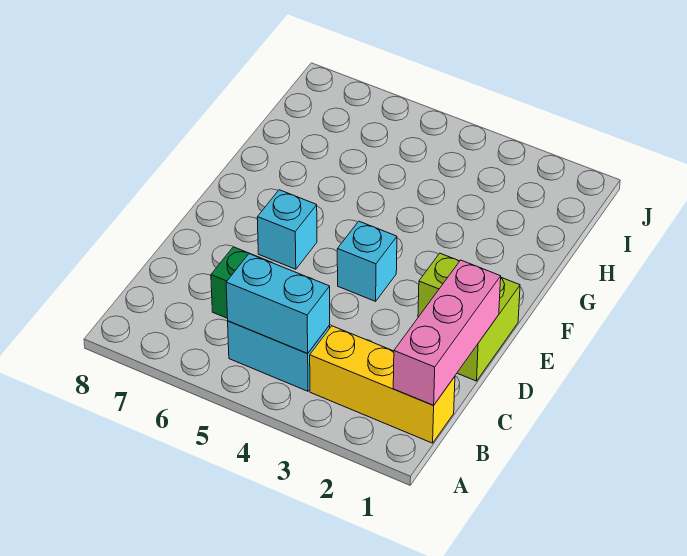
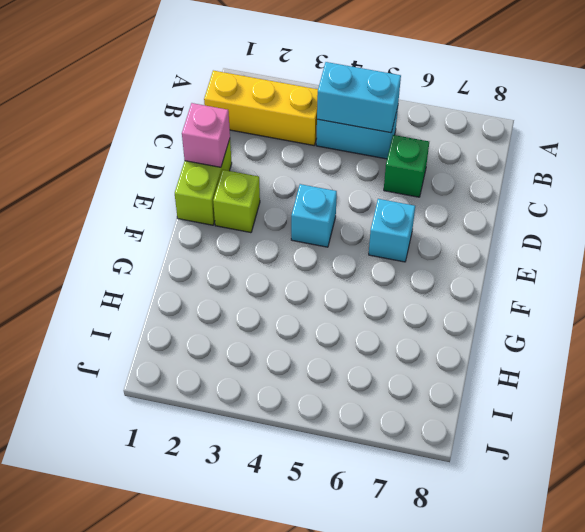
pink 1x3 brick [393,260,501,405] -> pink 1x1 brick [182,103,230,167]

